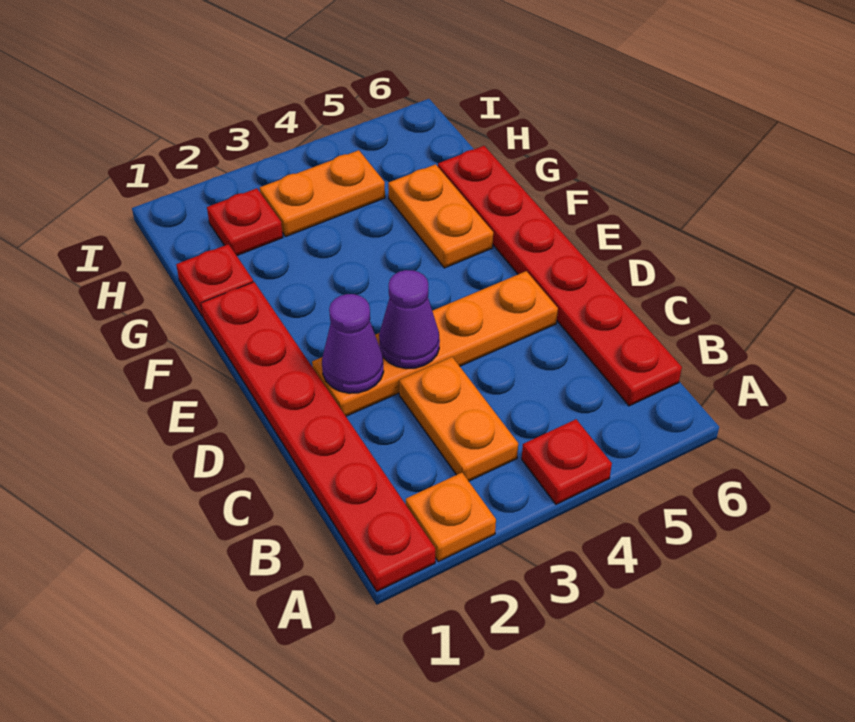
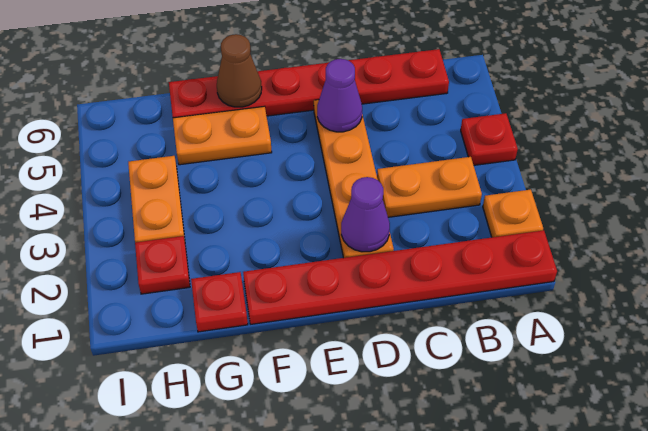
purple 1x1 cone [379,270,440,369] -> purple 1x1 cone moved to [317,59,362,132]
none -> brown 1x1 cone [217,34,262,107]

